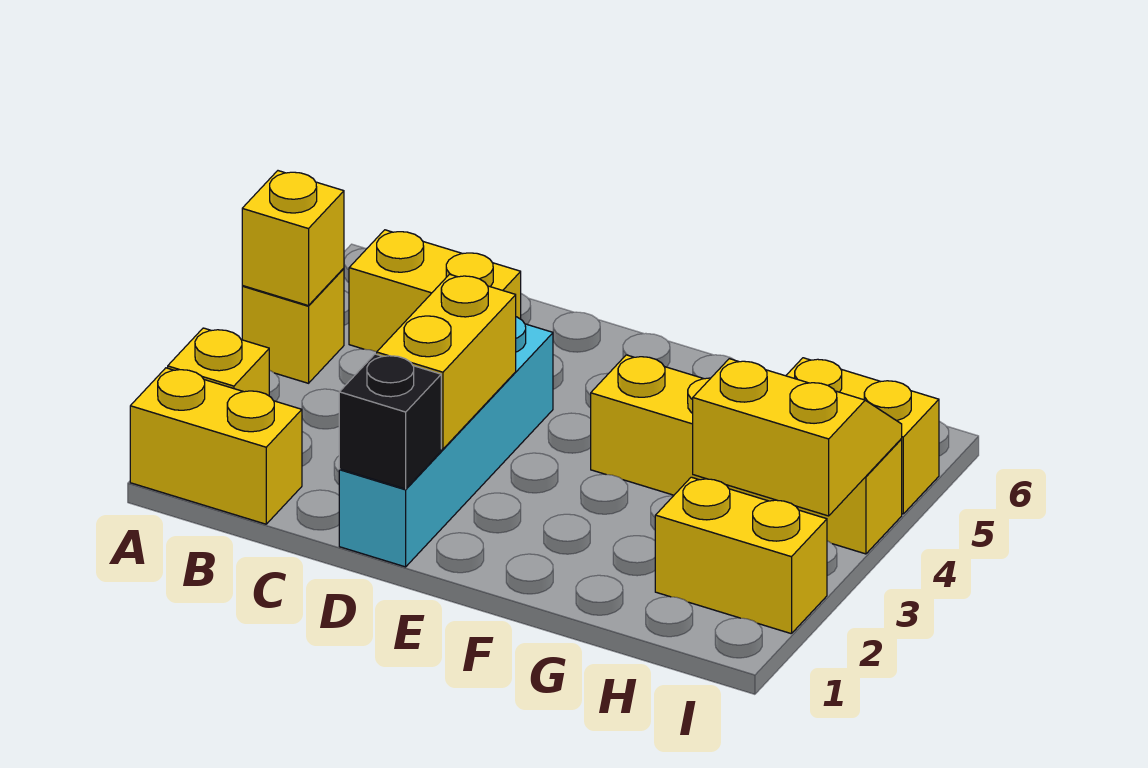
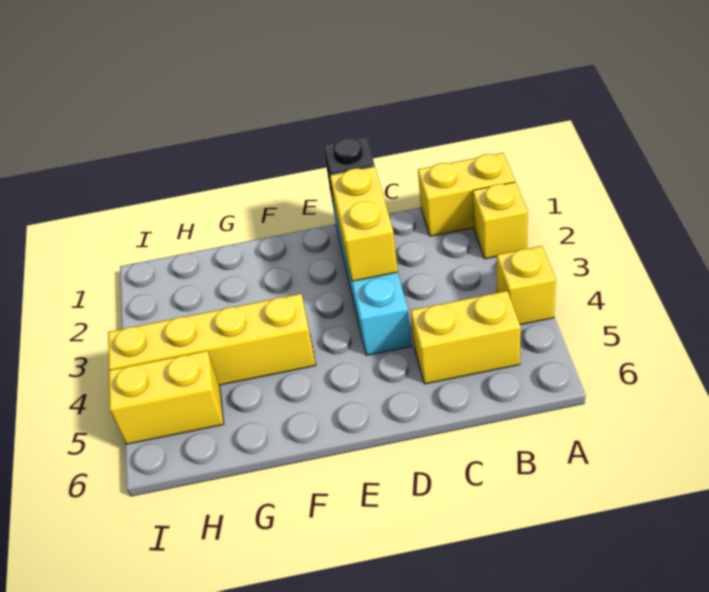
yellow 1x1 brick [242,171,344,306] -> none
yellow 1x2 brick [655,477,827,634] -> none
yellow 2x2 slope [693,359,902,516] -> none

